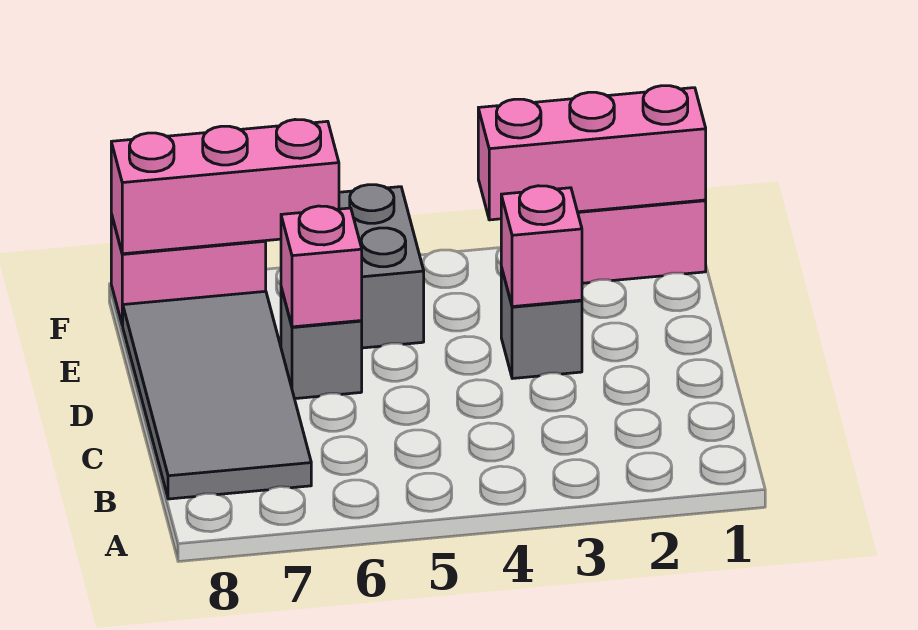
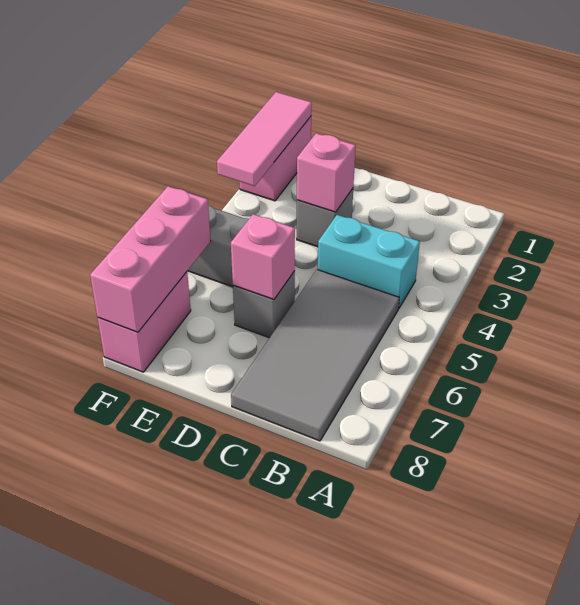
none -> cyan 1x2 brick [318,215,420,308]
grey 2x4 tile [122,291,311,499] -> grey 2x4 tile turned to [231,270,399,441]
pink 1x3 brick [478,86,706,220] -> pink 1x3 tile [217,92,312,186]

